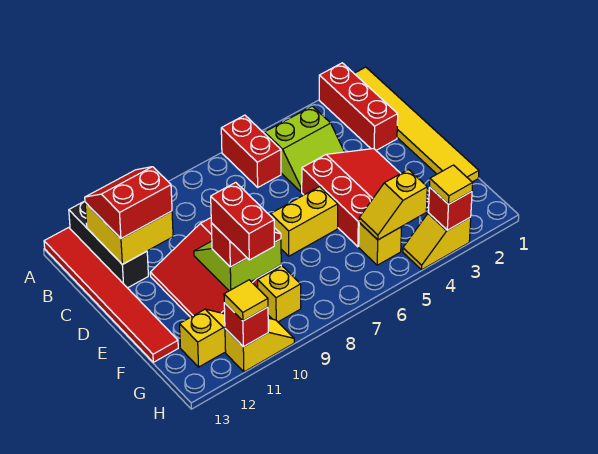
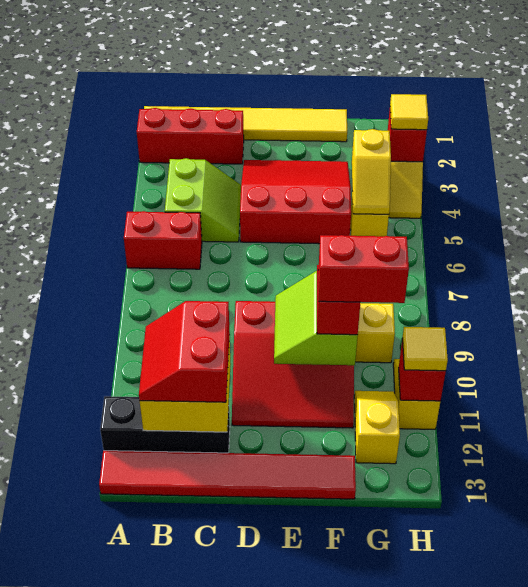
yellow 1x2 brick [271,187,338,256] -> none

